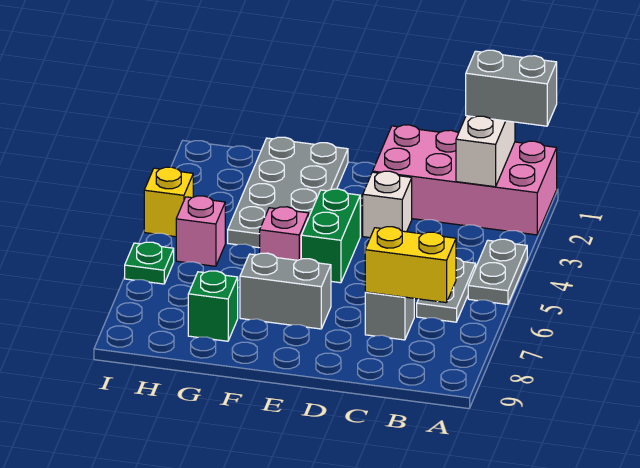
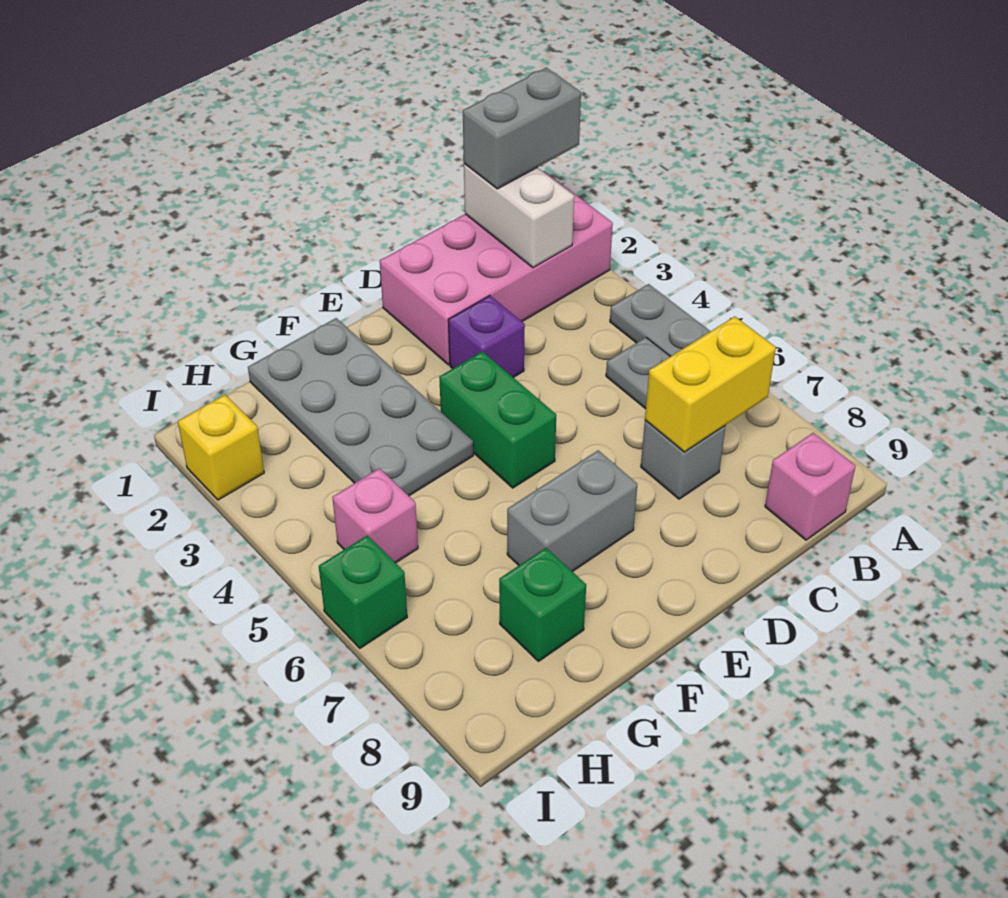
white 1x1 brick [363,171,412,238] -> purple 1x1 brick [448,296,525,378]
pink 1x1 brick [260,207,309,260] -> pink 1x1 brick moved to [765,433,855,540]
yellow 1x1 brick [144,167,193,237] -> yellow 1x1 brick moved to [178,395,264,500]
green 1x1 plate [125,242,174,284] -> green 1x1 brick [319,535,407,648]

